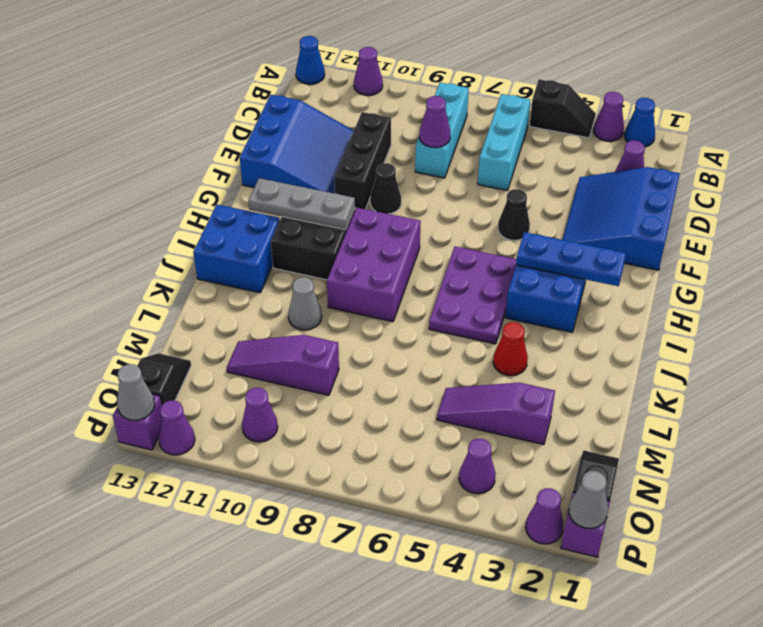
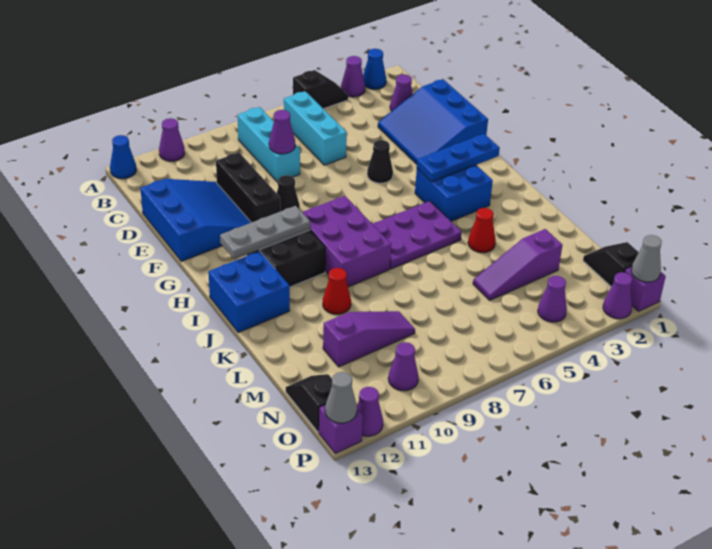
purple 2x3 plate [429,247,516,344] -> purple 2x3 plate turned to [373,201,462,269]
grey 1x1 cone [288,277,322,330] -> red 1x1 cone [323,268,351,314]
purple 1x3 slope [227,335,339,395] -> purple 1x3 slope turned to [323,311,415,367]

